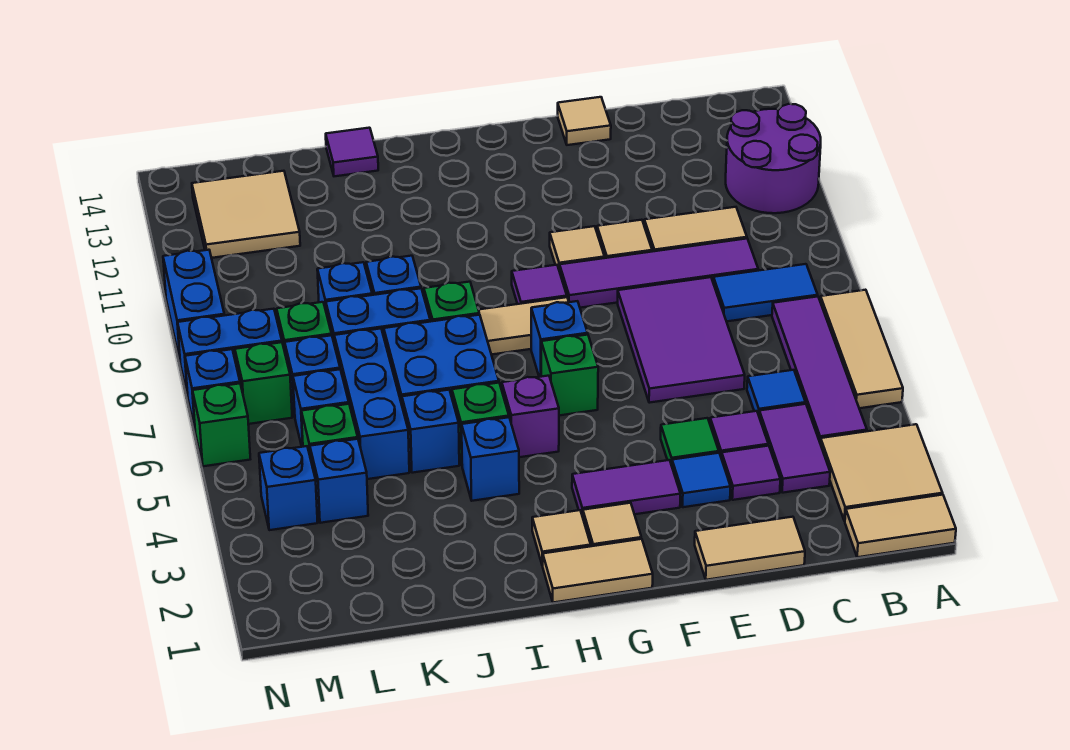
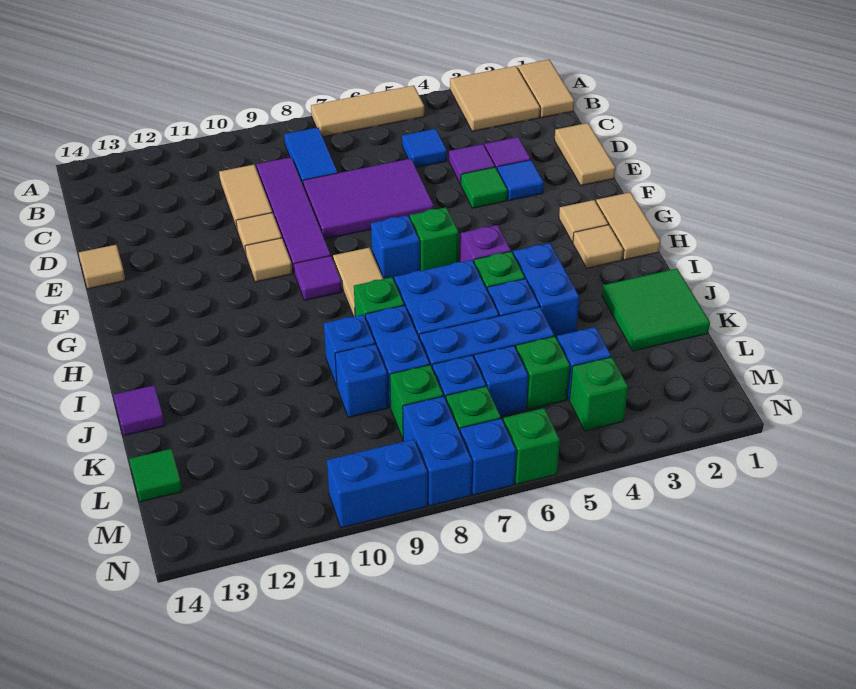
purple 2x2 round brick [726,104,821,213] -> none
purple 1x4 tile [772,297,867,442] -> none
purple 1x2 tile [759,404,830,493] -> none
purple 1x2 tile [572,460,680,517] -> none
blue 1x1 brick [462,417,519,501] -> blue 1x2 brick [513,243,579,337]
none -> green 2x2 tile [602,269,710,351]
tan 2x2 tile [192,171,300,258] -> none
none -> green 1x1 tile [129,449,182,502]
blue 1x1 brick [259,446,318,530] -> green 1x1 brick [570,357,628,431]

